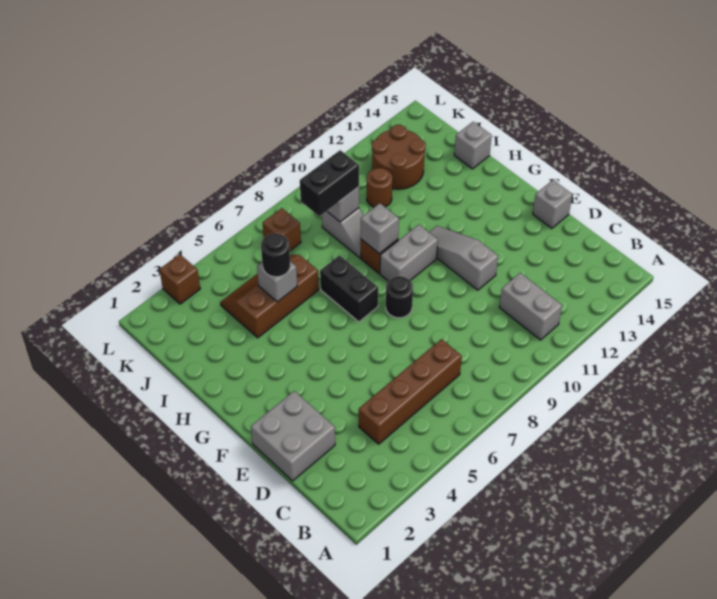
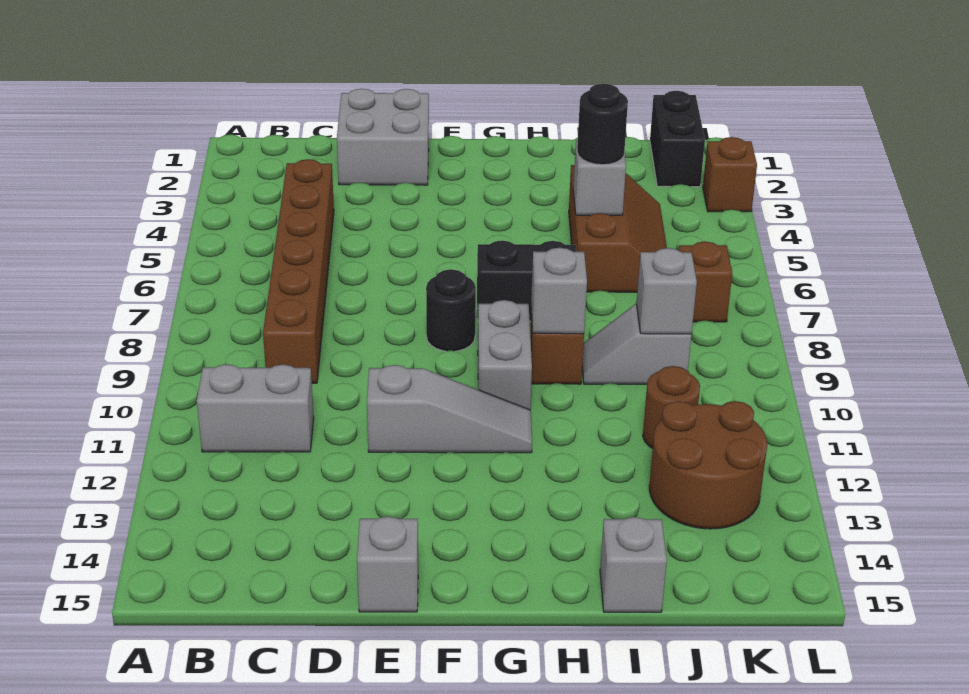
brown 1x4 brick [359,339,462,444] -> brown 1x6 brick [263,159,334,383]
black 1x2 brick [300,150,359,216] -> black 1x2 brick moved to [650,91,705,187]

